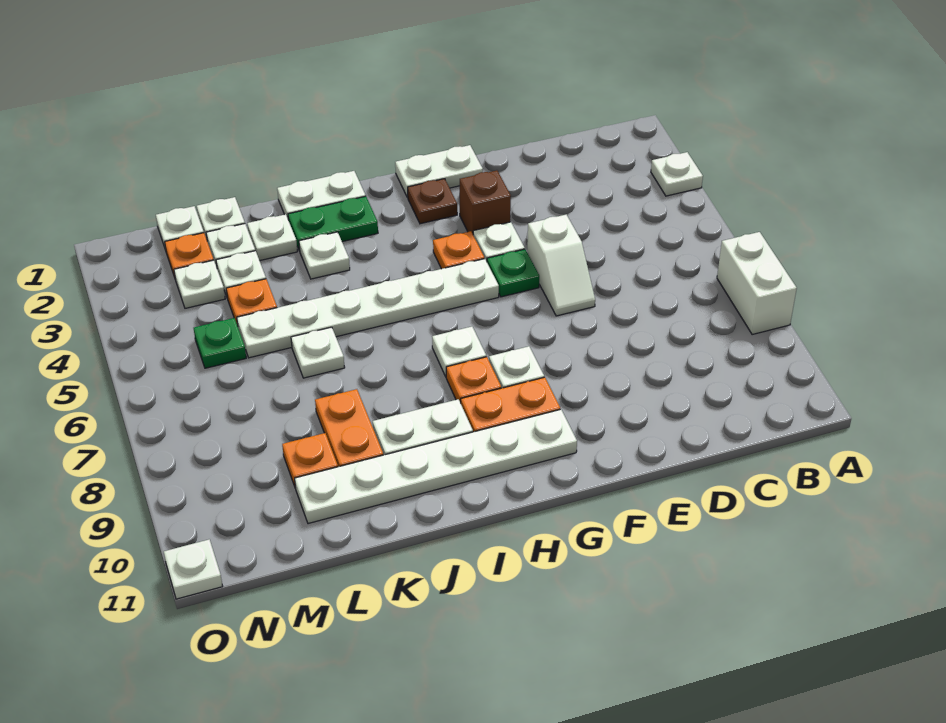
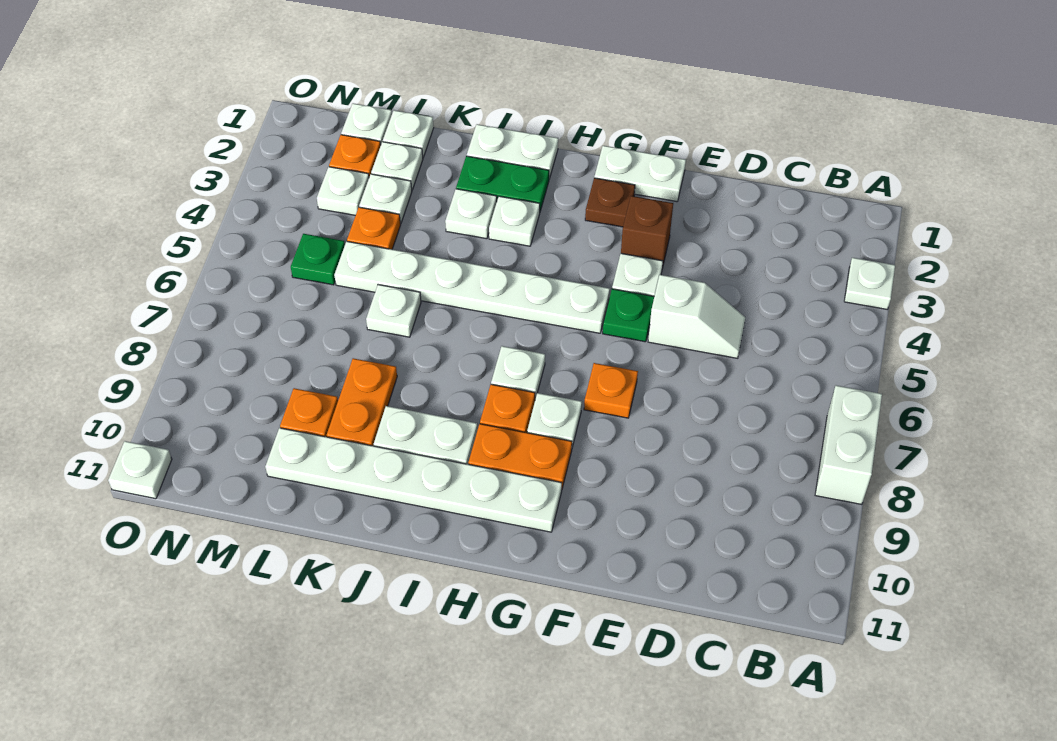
white 1x2 slope [527,214,595,316] -> white 1x2 slope turned to [648,275,745,358]
orange 1x1 plate [433,231,484,269] -> orange 1x1 plate moved to [584,363,638,418]
white 1x1 plate [247,214,297,261] -> white 1x1 plate moved to [489,196,540,246]

